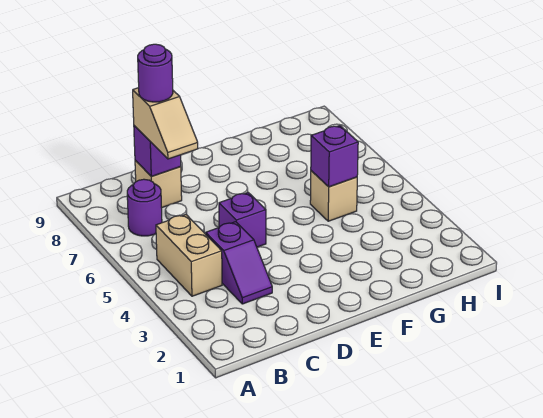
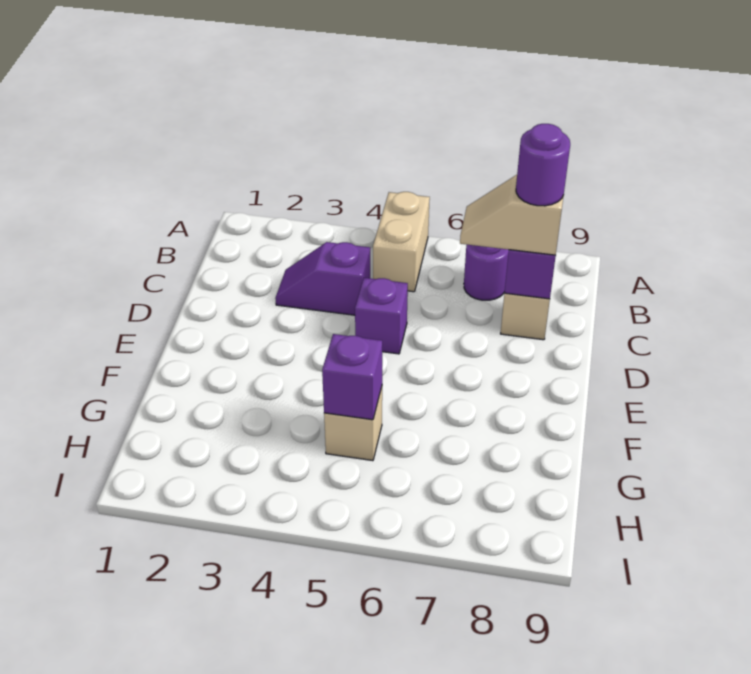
tan 1x2 brick [156,214,222,296] -> tan 1x2 brick turned to [373,192,430,292]

